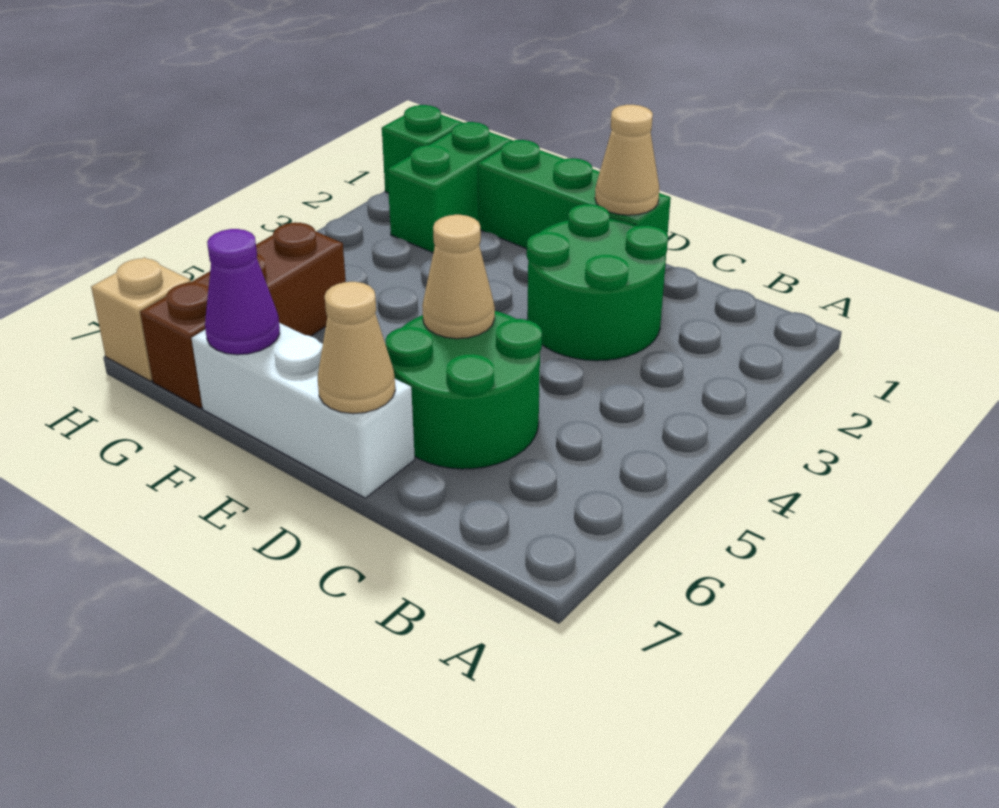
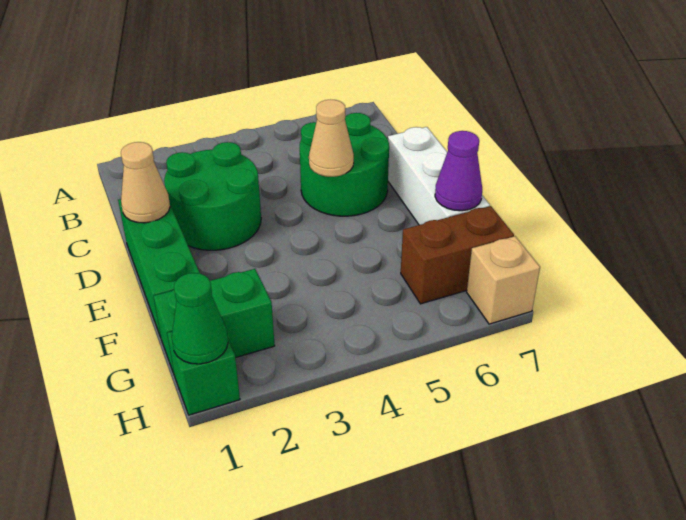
tan 1x1 cone [318,282,395,414] -> none
brown 1x3 brick [140,223,346,408] -> brown 1x2 brick [401,206,514,304]
none -> green 1x1 cone [172,273,228,364]

